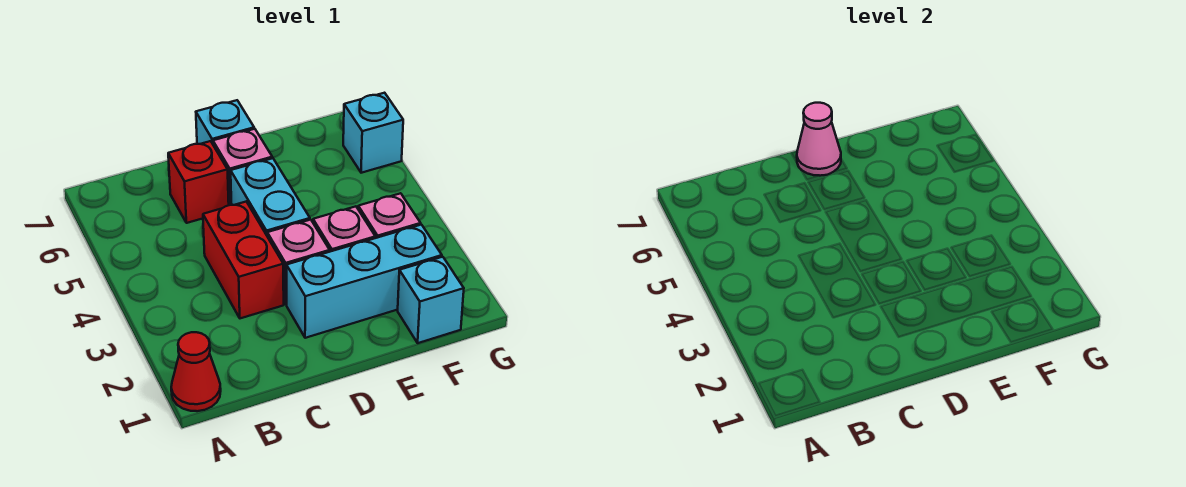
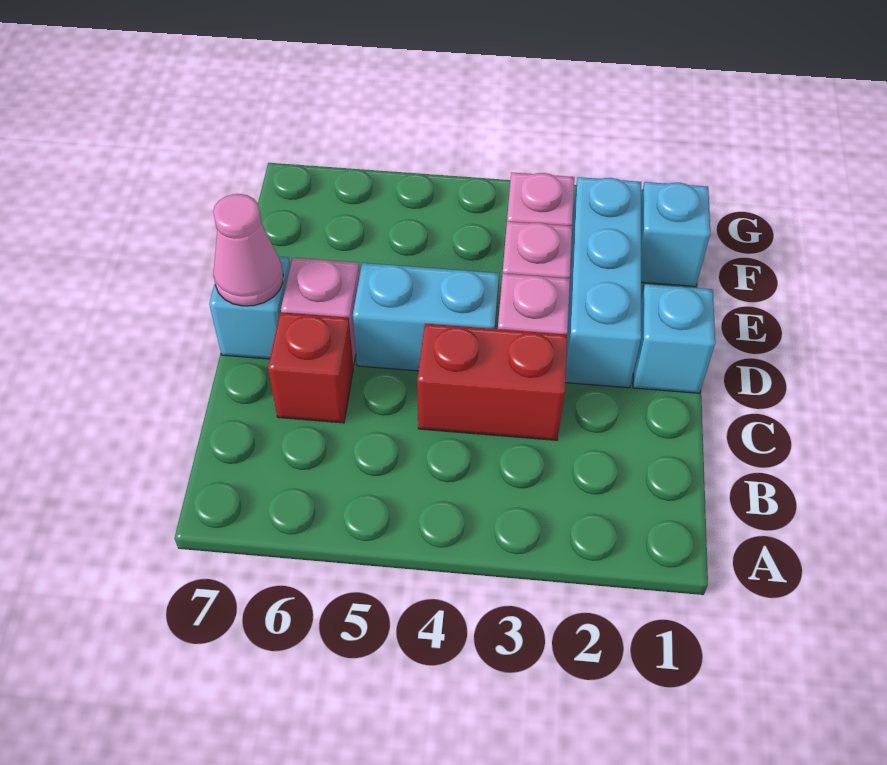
red 1x1 cone [171,332,221,411] -> none
cyan 1x1 brick [343,93,403,173] -> cyan 1x1 brick moved to [633,284,715,393]

